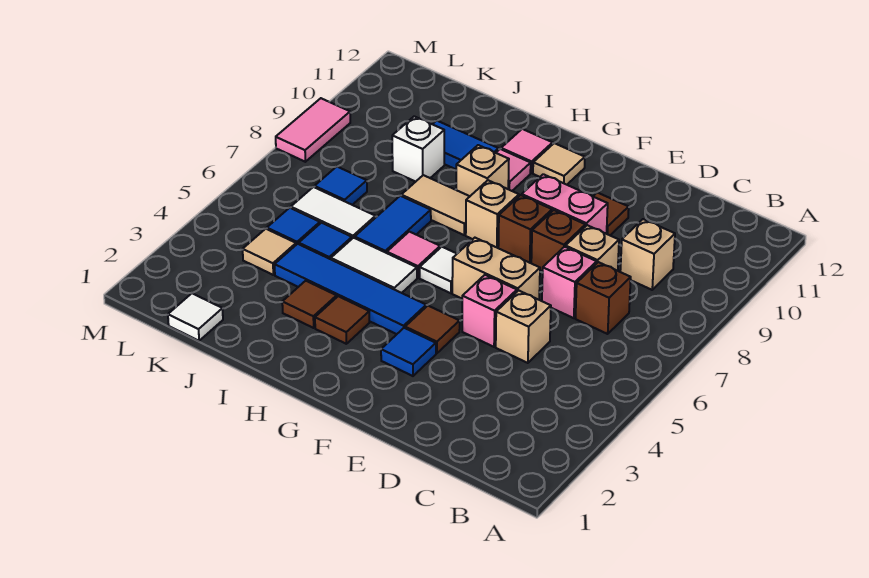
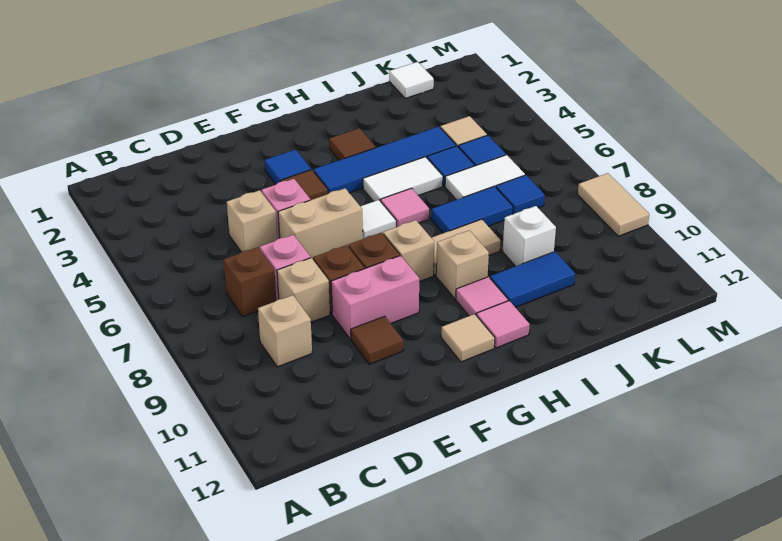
brown 1x1 tile [282,281,337,328] -> none
blue 1x2 tile [355,196,431,253] -> blue 1x2 tile turned to [431,186,513,233]
pink 1x2 tile [276,98,350,162] -> tan 1x2 tile [578,173,649,236]

